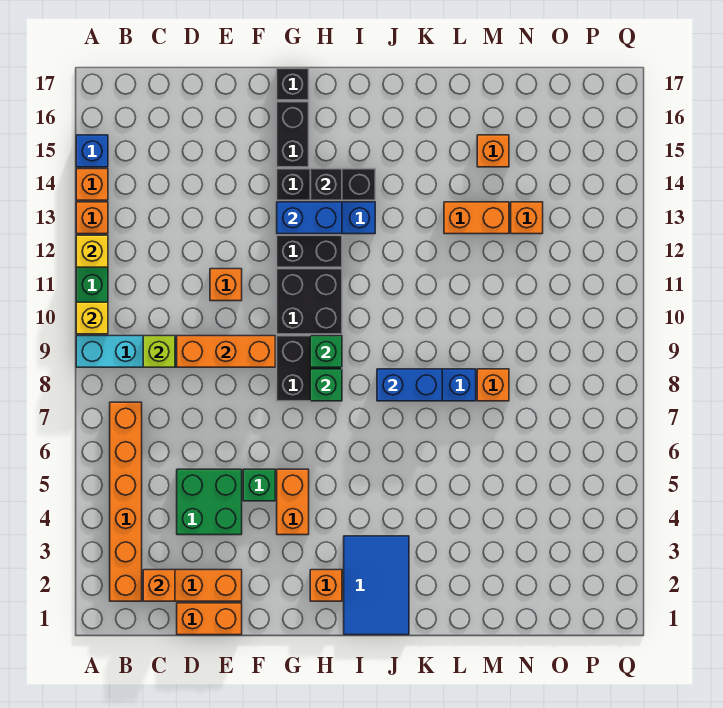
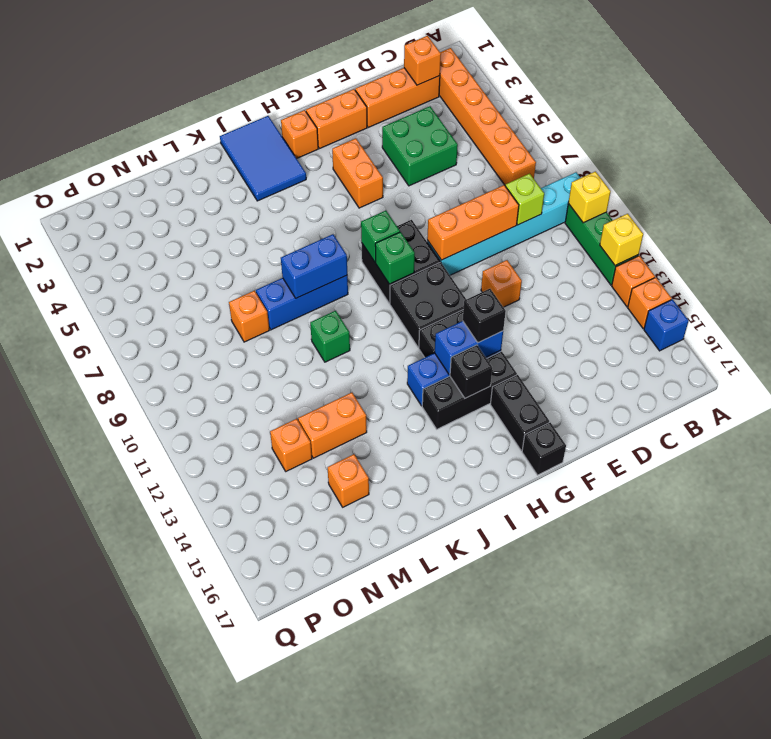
orange 1x2 brick [177,603,242,635] -> orange 1x2 brick moved to [306,89,367,149]
green 1x1 brick [243,469,275,501] -> green 1x1 brick moved to [310,311,350,362]
none -> black 1x1 brick [463,289,506,343]

